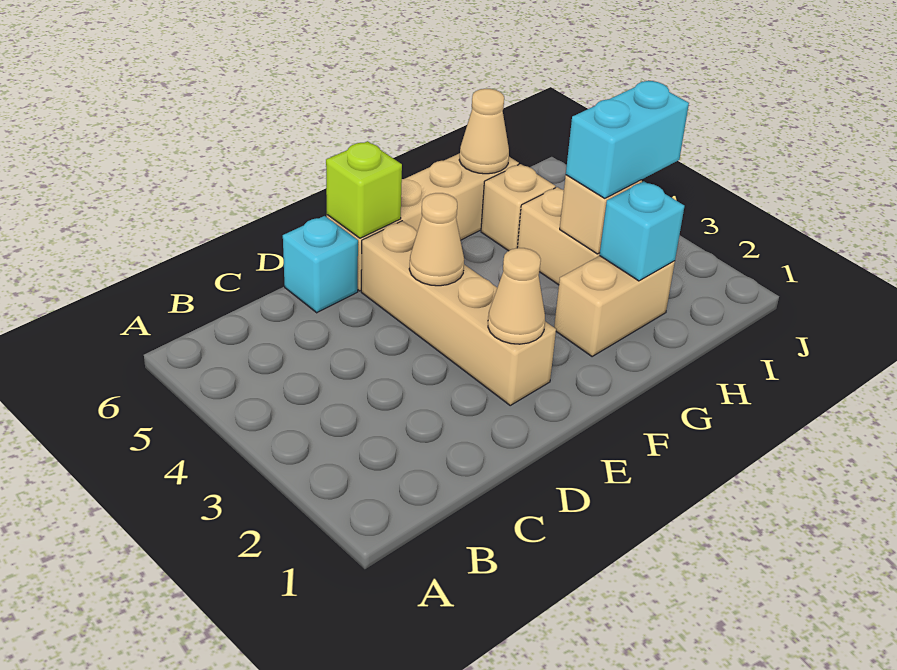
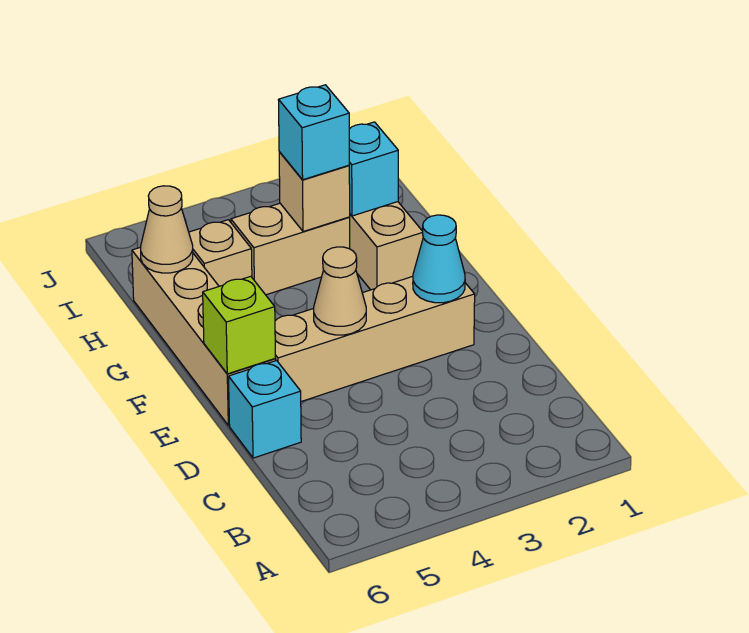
tan 1x1 cone [488,248,545,344] -> cyan 1x1 cone [413,215,465,303]
cyan 1x2 brick [566,81,689,198] -> cyan 1x1 brick [279,85,349,180]

